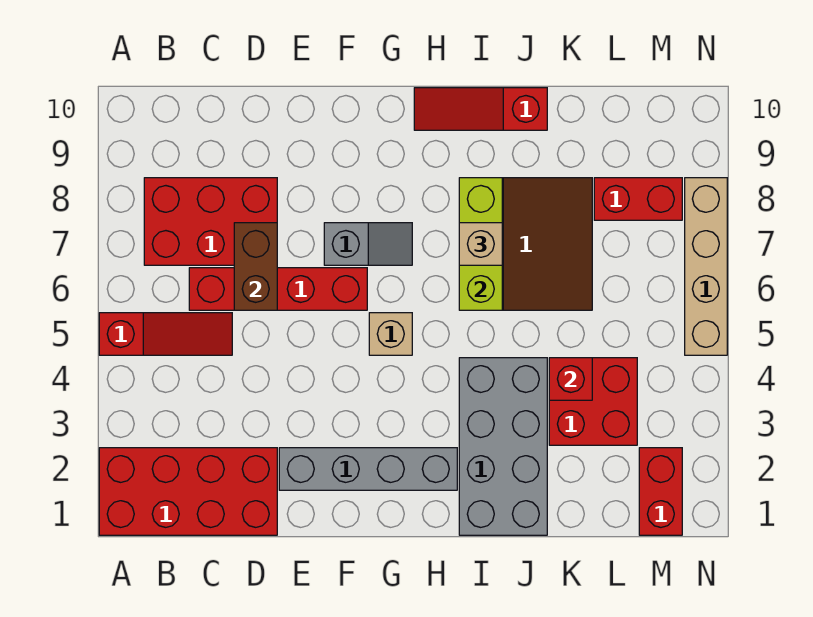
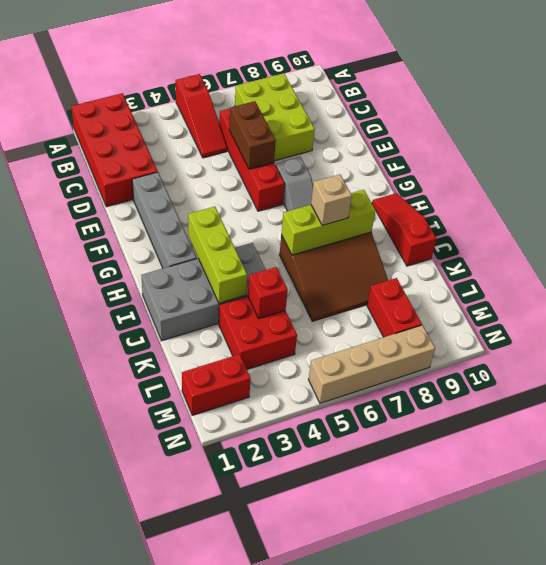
red 2x3 brick [144,178,277,265] -> lime 2x3 brick [235,73,315,161]
brown 1x2 brick [234,223,277,310] -> brown 1x2 brick turned to [229,101,276,169]
tan 1x1 brick [369,313,412,355] -> none
none -> lime 1x3 brick [188,207,247,303]

